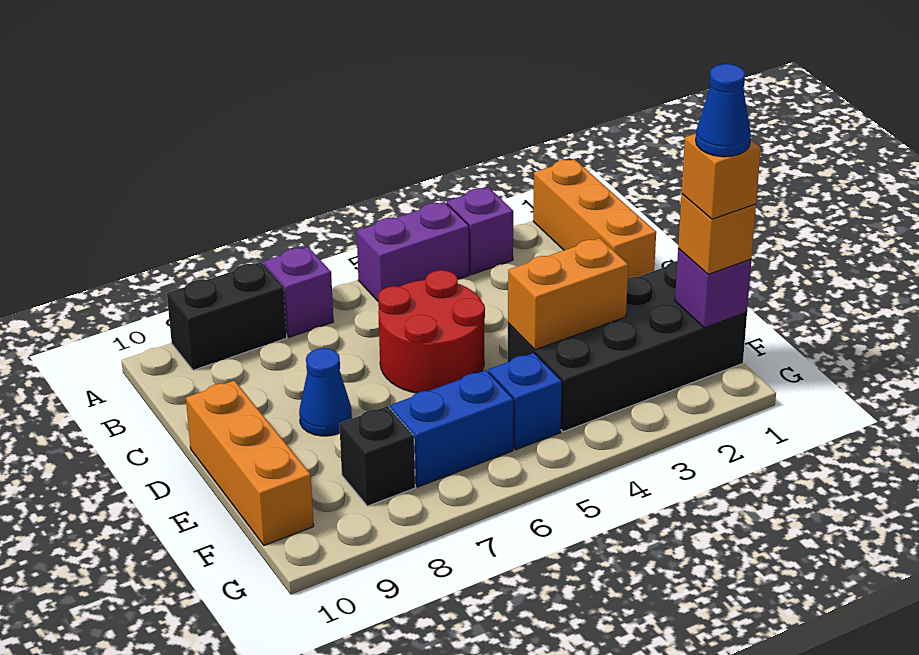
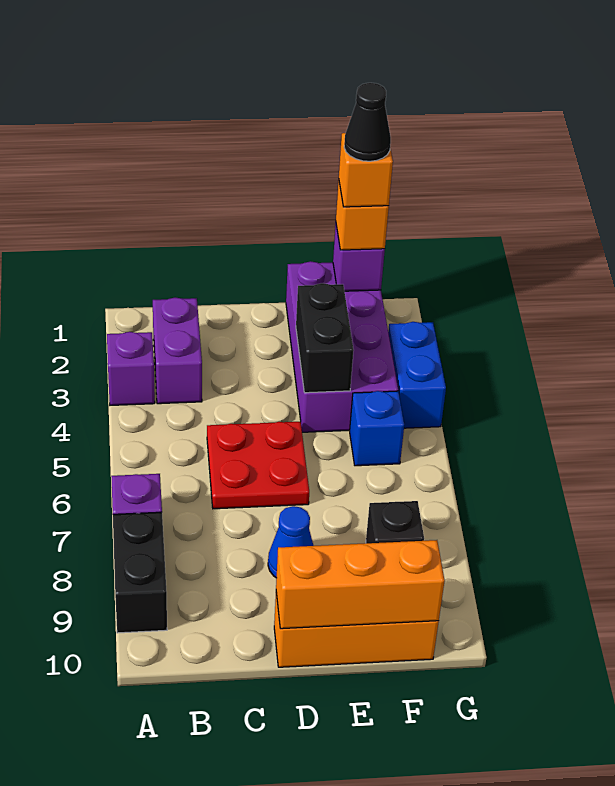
orange 1x3 brick [533,159,656,278] -> orange 1x3 brick moved to [276,540,445,629]
purple 1x2 brick [357,202,469,301] -> purple 1x2 brick moved to [153,298,202,404]
red 2x2 round brick [378,270,485,393] -> red 2x2 plate [207,422,309,509]
black 2x4 brick [507,261,747,432] -> purple 2x4 brick [286,261,398,432]
orange 1x2 brick [508,238,628,350] -> black 1x2 brick [296,283,354,393]
blue 1x1 cone [696,64,751,157] -> black 1x1 cone [344,83,391,161]
blue 1x2 brick [390,370,514,487] -> blue 1x2 brick moved to [388,322,446,428]

